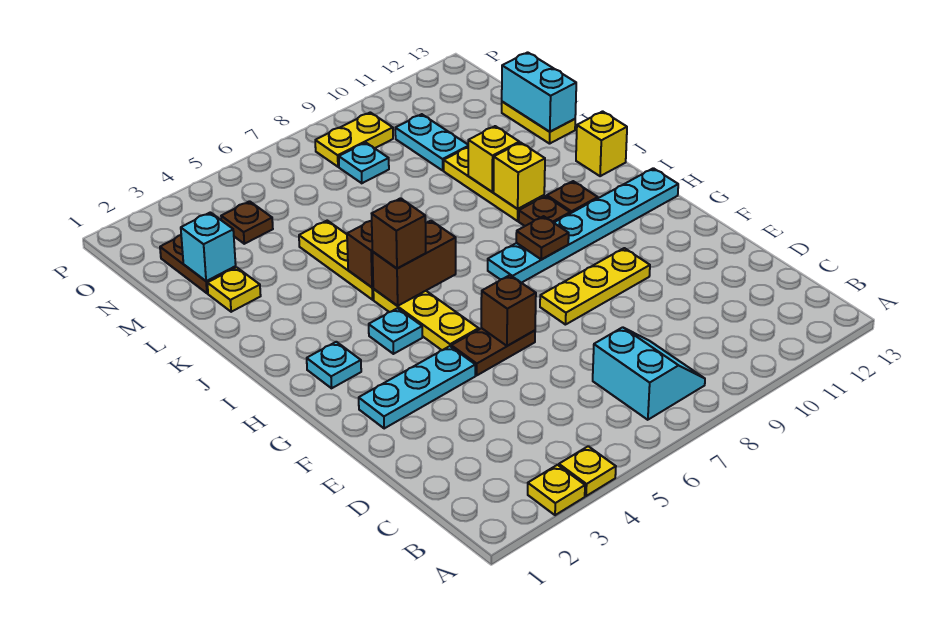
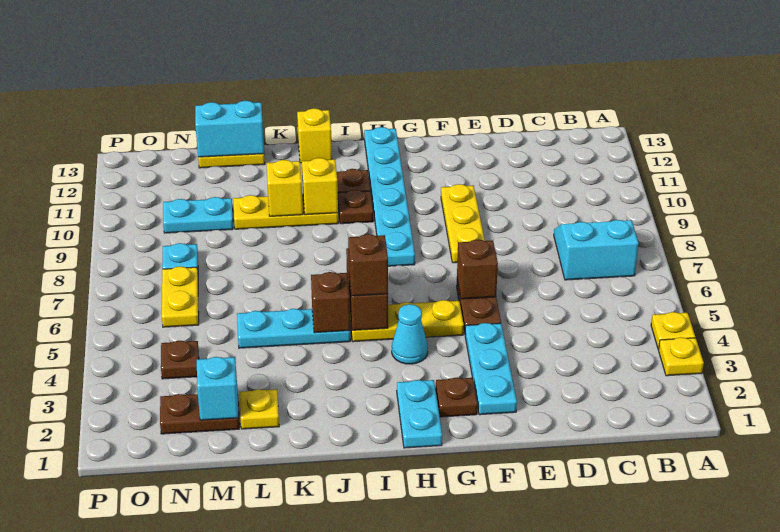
cyan 1x1 plate [307,342,361,388] -> cyan 1x2 plate [397,380,442,448]
cyan 1x1 plate [369,308,422,354] -> cyan 1x1 cone [392,304,428,364]
brown 1x1 plate [516,216,569,260] -> brown 1x1 plate moved to [436,378,477,417]
yellow 1x3 plate [299,221,374,300] -> cyan 1x3 plate [237,309,350,348]
yellow 1x2 plate [315,112,393,167] -> yellow 1x2 plate moved to [162,266,199,327]

